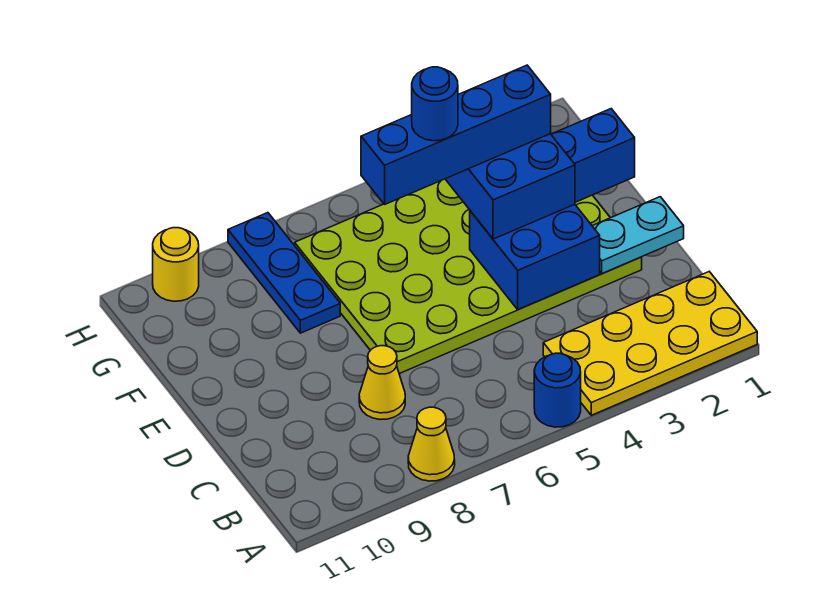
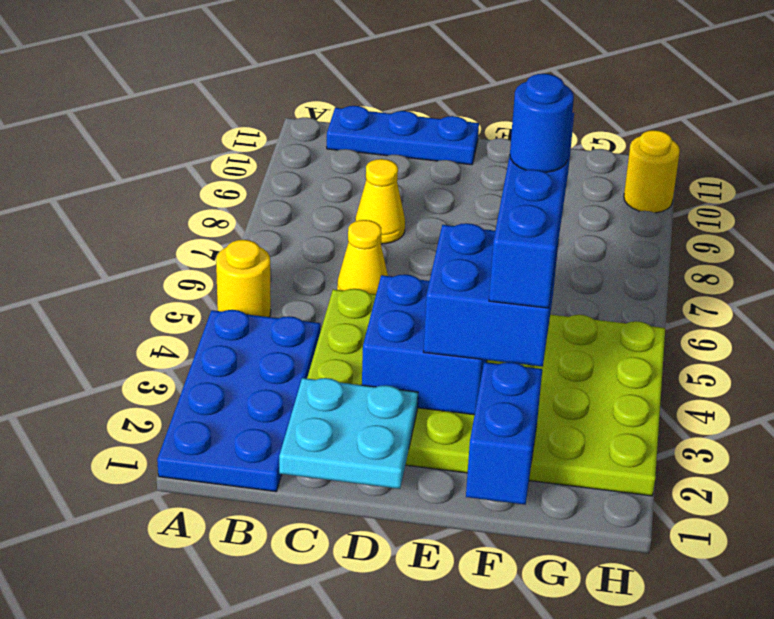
yellow 2x4 plate [543,272,757,415] -> blue 2x4 plate [157,310,320,492]
blue 1x1 round brick [534,353,581,427] -> yellow 1x1 round brick [216,240,271,317]
yellow 1x1 cone [408,407,455,481] -> yellow 1x1 cone moved to [337,220,388,294]
cyan 1x2 plate [593,197,684,273] -> cyan 2x2 plate [279,378,418,489]
lime 4x6 plate [295,179,642,374] -> lime 4x6 plate turned to [307,289,665,496]
blue 1x3 plate [228,213,340,333] -> blue 1x3 plate moved to [327,106,479,165]

